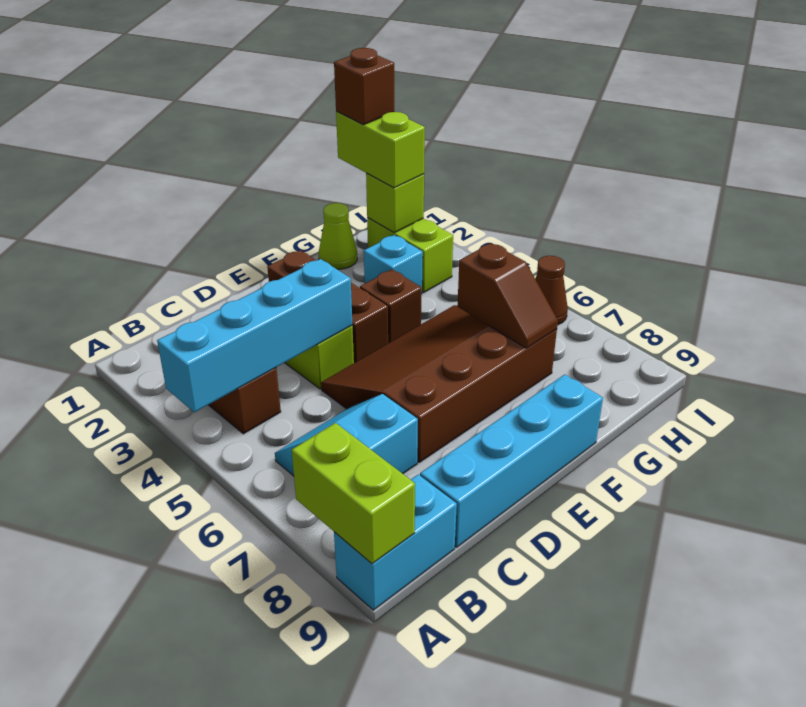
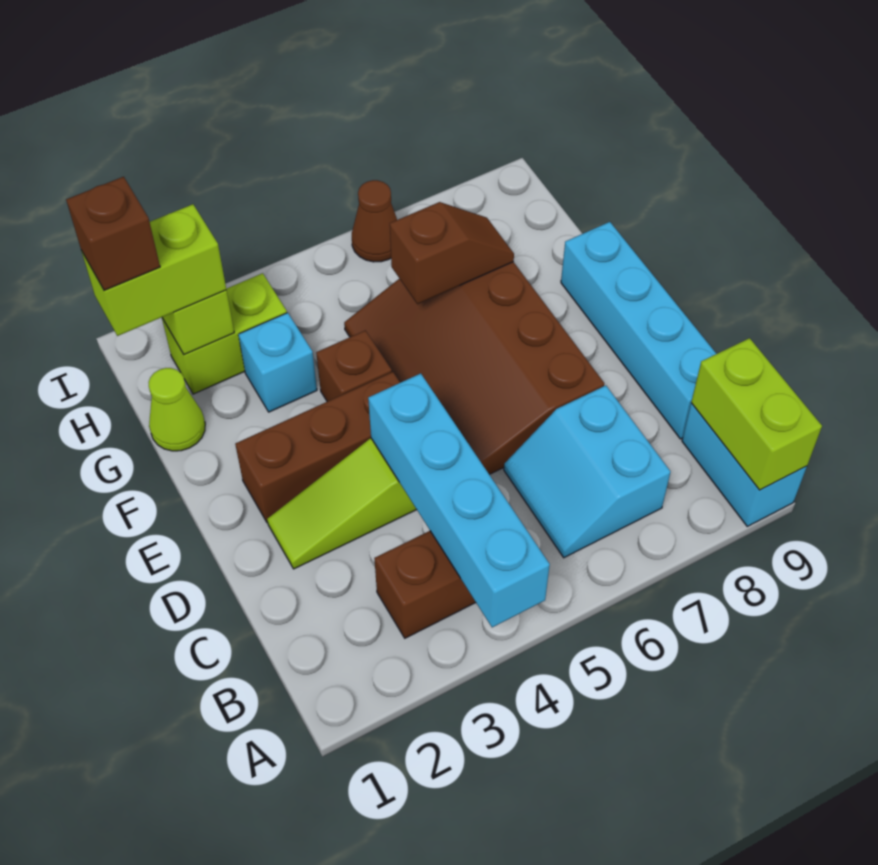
lime 1x2 brick [292,423,415,564] -> lime 1x2 brick turned to [691,338,822,490]

